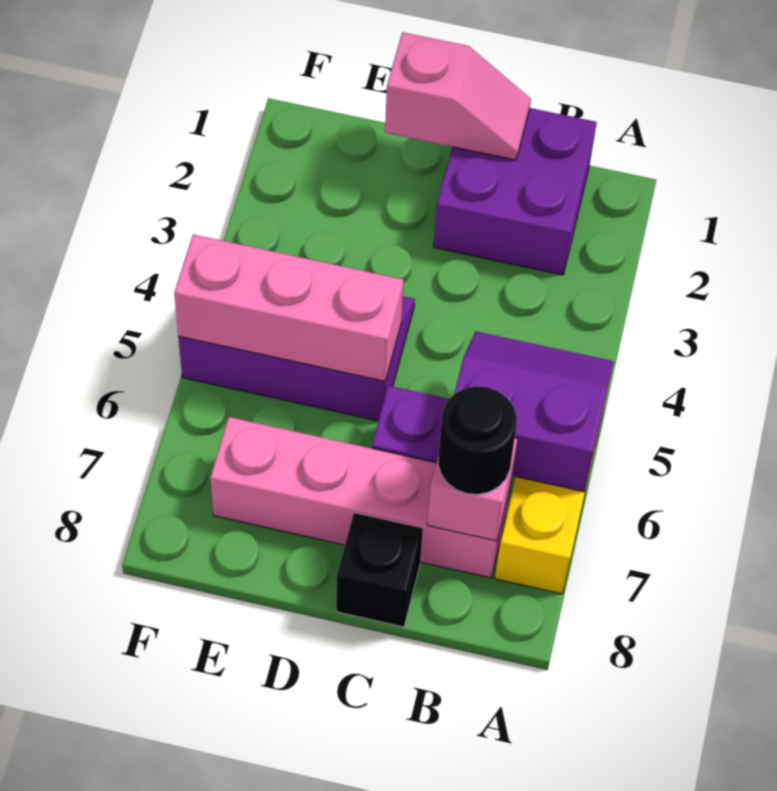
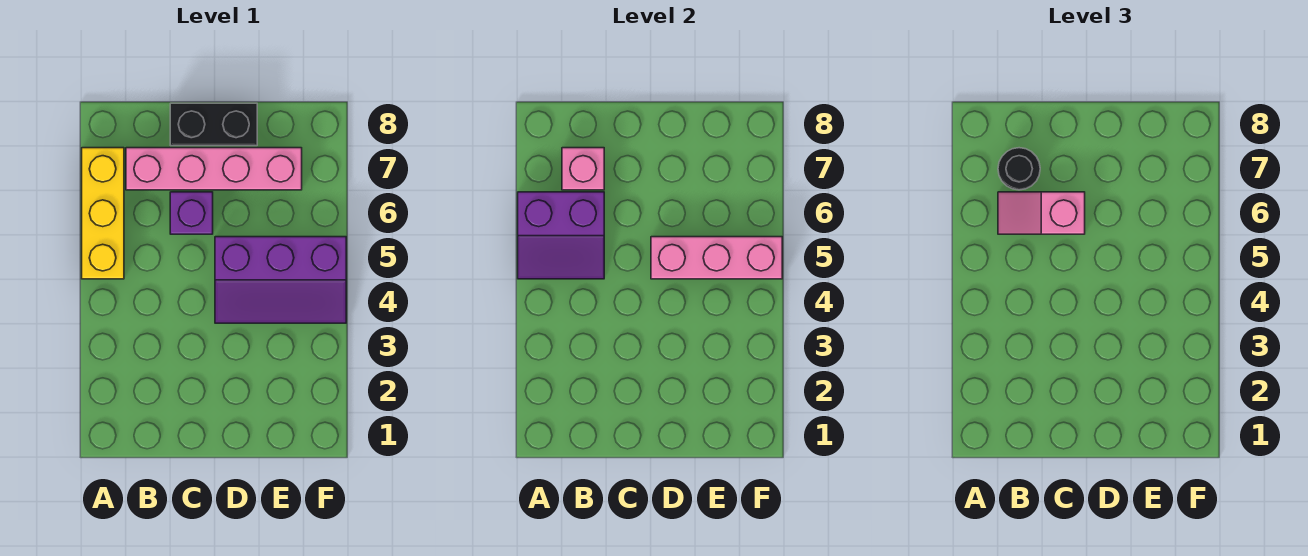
purple 2x2 brick [434,108,597,275] -> none
pink 1x2 slope [385,32,531,160] -> pink 1x2 slope moved to [998,192,1085,234]
black 1x1 brick [336,513,423,627] -> black 1x2 brick [170,103,257,146]

